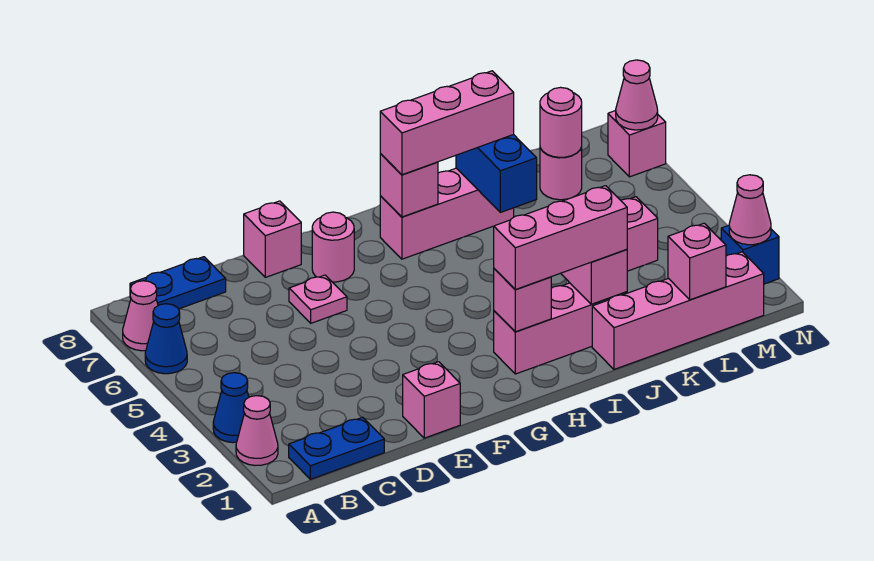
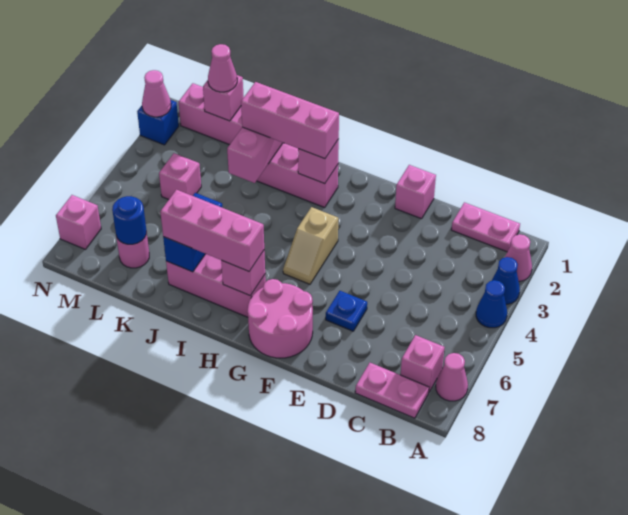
blue 1x1 cone [145,304,187,374] -> blue 1x1 cone moved to [476,280,507,328]
blue 1x2 plate [289,417,384,479] -> pink 1x2 plate [451,202,520,252]
blue 1x2 plate [130,257,226,309] -> pink 1x2 plate [355,363,429,418]
pink 1x1 plate [289,275,347,323] -> blue 1x1 plate [326,291,367,331]
pink 1x1 brick [244,201,301,277] -> pink 1x1 brick moved to [401,335,444,392]
pink 1x1 round brick [312,212,354,282] -> pink 2x2 round brick [247,279,313,358]
none -> tan 1x2 slope [283,207,338,284]
pink 1x1 round brick [540,87,582,157] -> blue 1x1 round brick [112,196,146,244]
pink 1x1 cone [616,60,658,130] -> pink 1x1 cone moved to [208,44,237,92]

